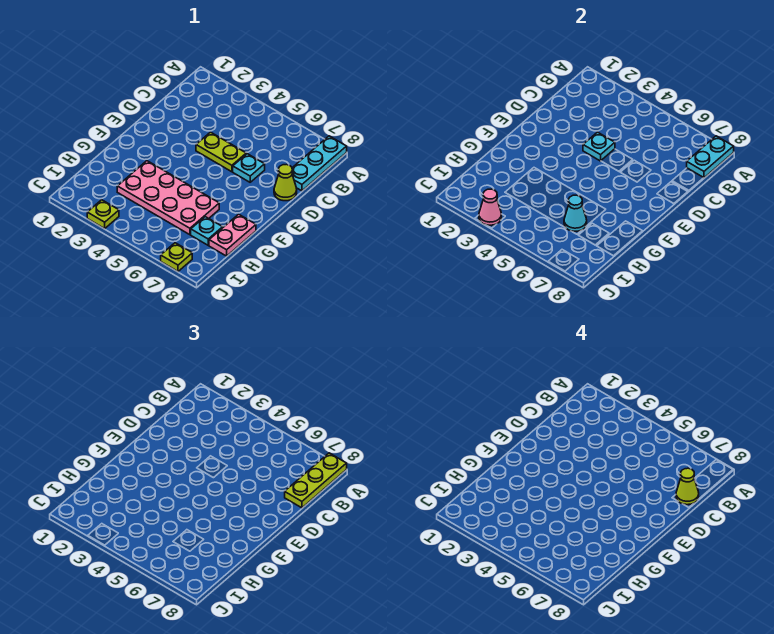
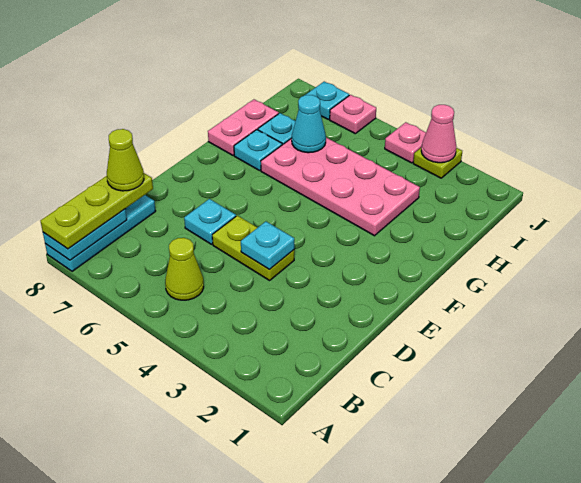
lime 1x1 cone [274,164,297,201] -> lime 1x1 cone moved to [165,238,204,300]
none -> cyan 1x1 plate [234,130,282,171]
none -> pink 1x1 plate [385,122,426,163]
none -> pink 1x1 plate [330,95,376,134]
lime 1x1 plate [161,243,192,271] -> cyan 1x1 plate [306,82,349,119]

